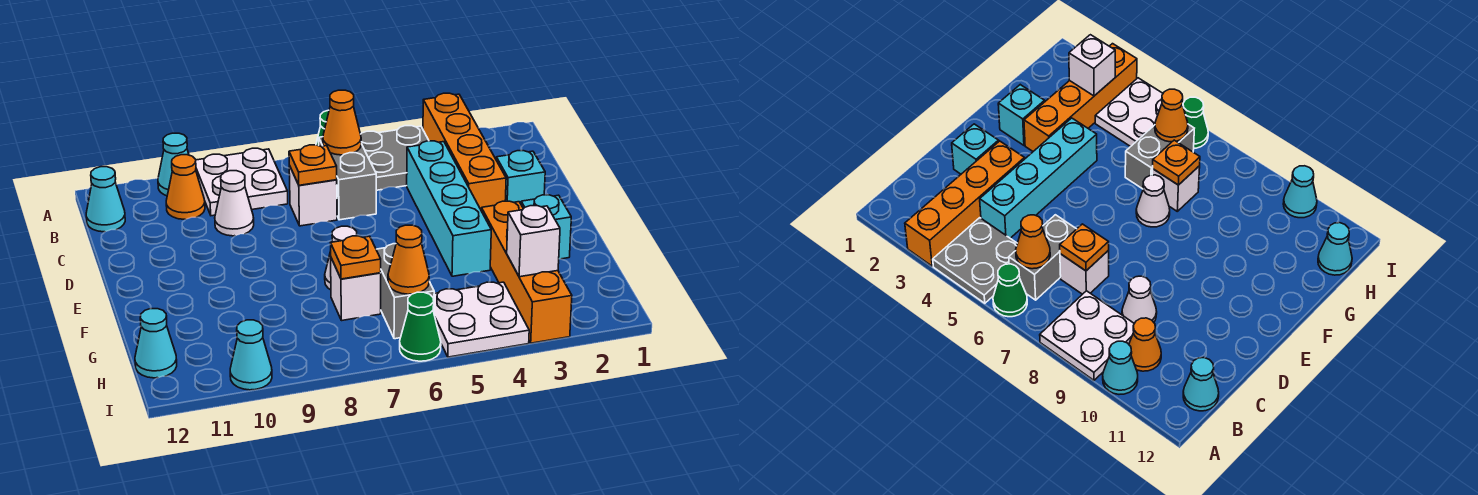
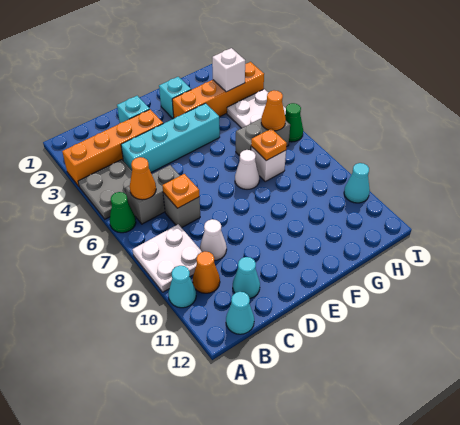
white 1x1 brick [289,166,337,226] -> grey 1x1 brick [163,193,200,228]
cyan 1x1 cone [135,309,177,378] -> cyan 1x1 cone moved to [233,257,260,298]

